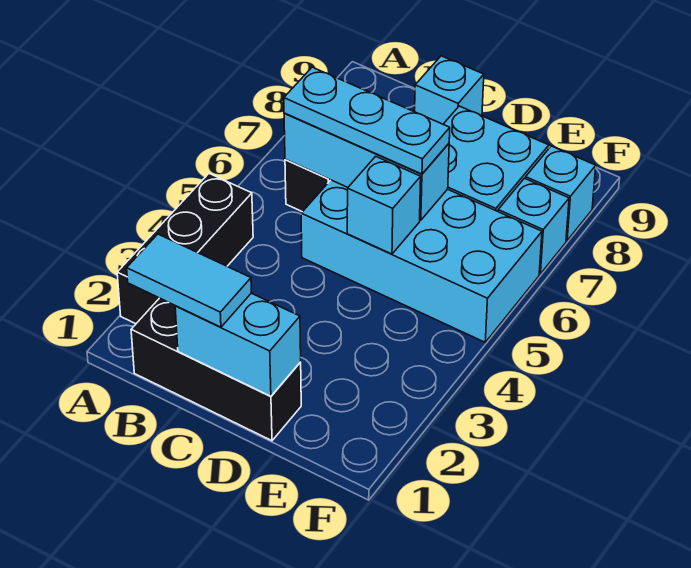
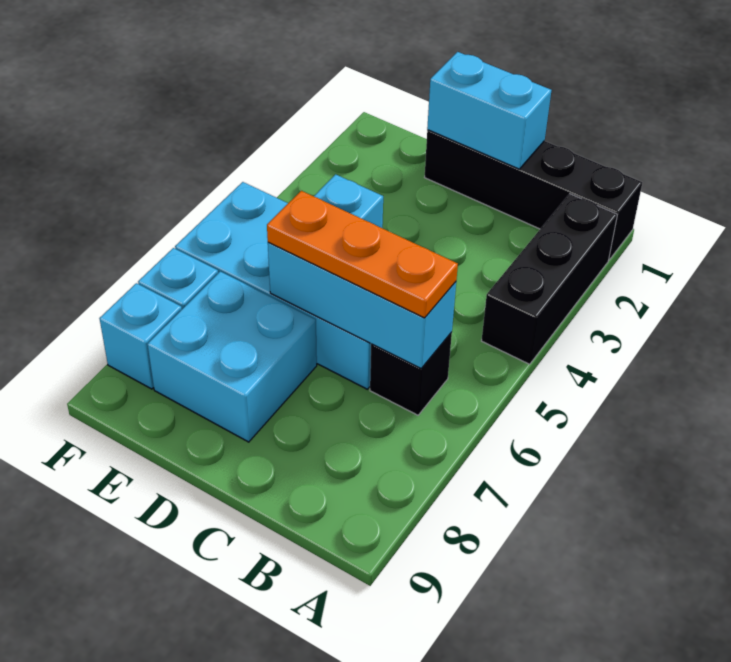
black 1x3 brick [131,298,301,441] -> black 1x4 brick [425,130,642,260]
cyan 1x2 tile [127,234,252,327] -> none
cyan 1x3 plate [284,67,450,174] -> orange 1x3 plate [267,191,458,318]
cyan 1x1 brick [415,56,484,124] -> none

